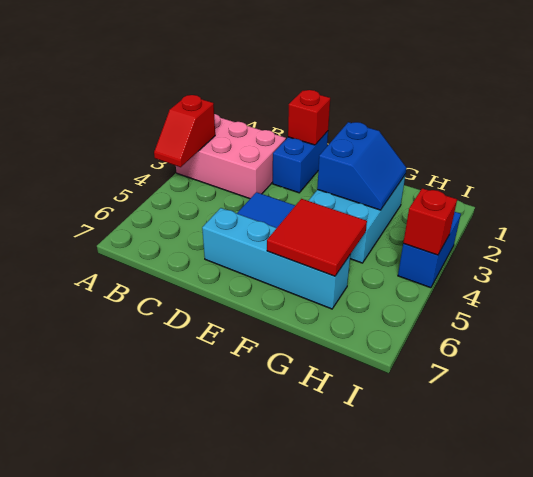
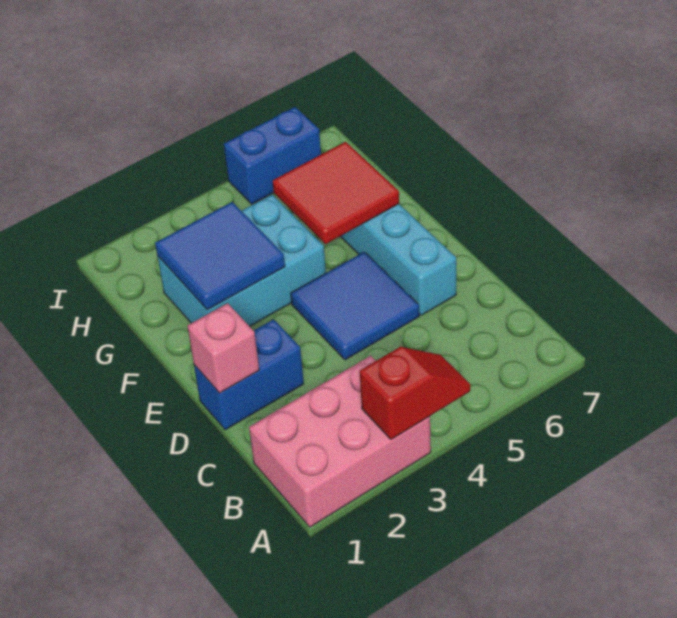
pink 2x3 brick [176,114,286,199] -> pink 2x3 brick turned to [249,356,431,527]
red 1x1 brick [288,90,330,145] -> pink 1x1 brick [187,303,259,393]
blue 2x2 slope [317,122,407,210] -> blue 2x2 tile [155,202,285,310]
blue 1x2 brick [398,212,461,288] -> blue 1x2 brick moved to [224,107,321,204]
red 1x1 brick [403,188,457,255] -> none

